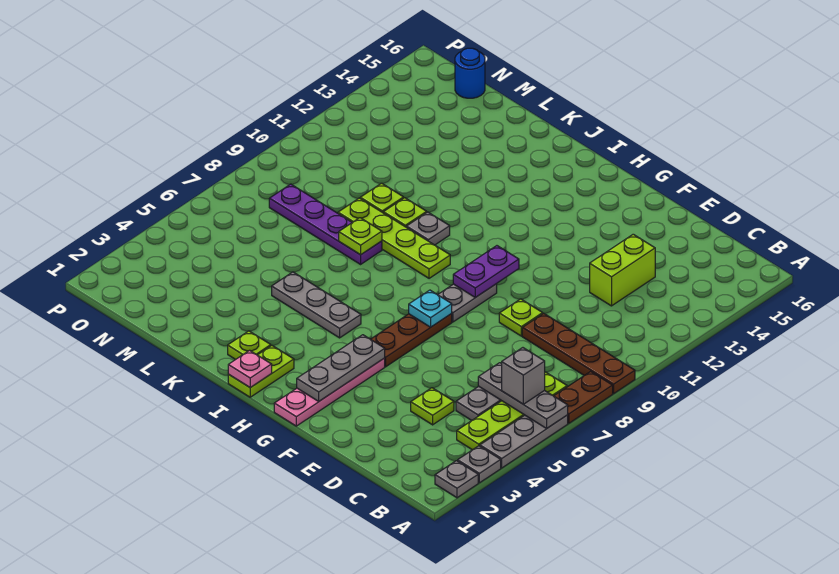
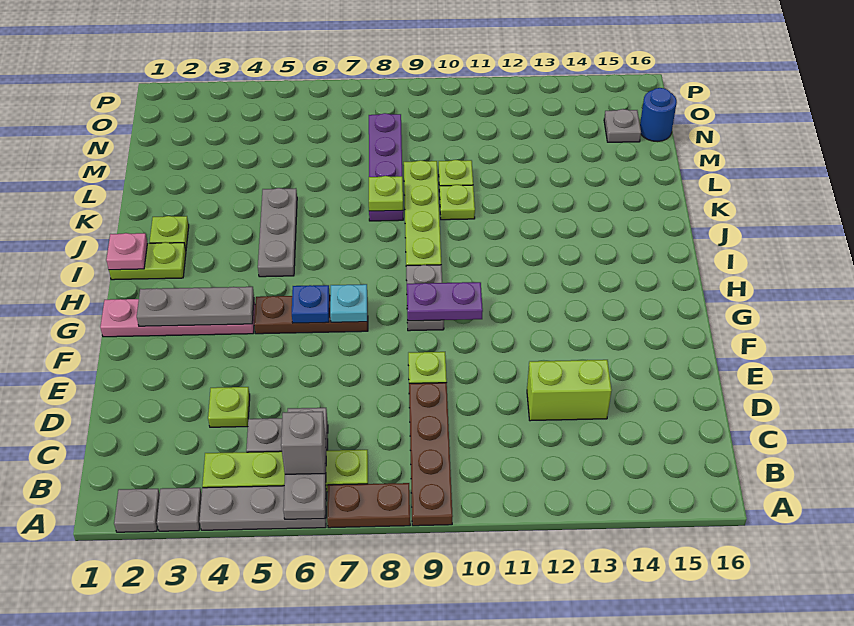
none -> blue 1x1 plate [292,285,330,323]
grey 1x2 plate [438,284,497,322] -> grey 1x2 plate turned to [406,265,444,331]
grey 1x1 plate [406,212,450,245] -> grey 1x1 plate moved to [604,109,641,142]

